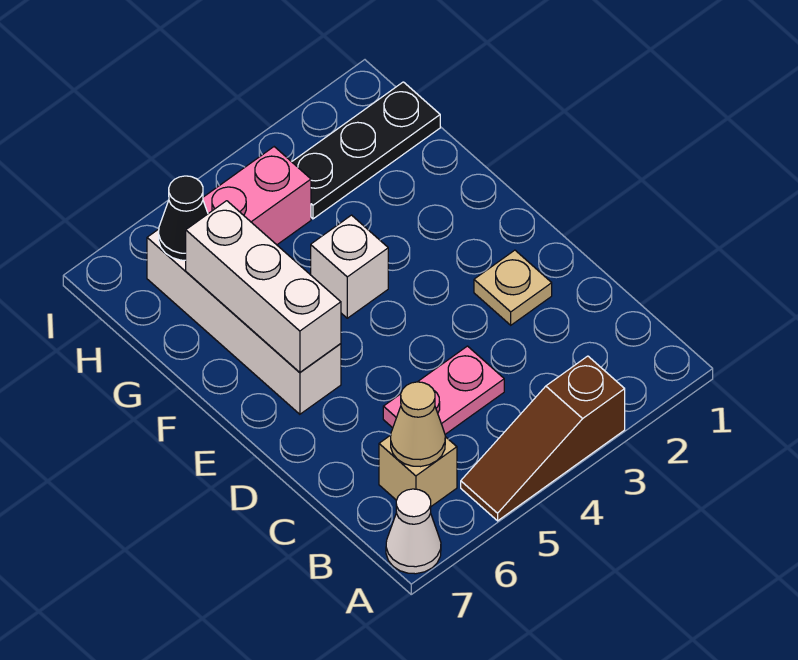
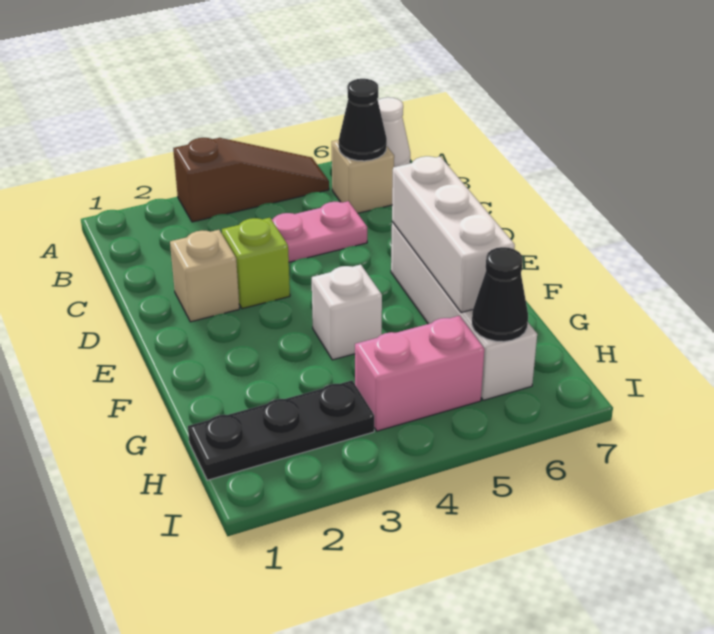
tan 1x1 cone [391,382,445,467] -> black 1x1 cone [339,79,387,161]
tan 1x1 plate [474,250,552,325] -> tan 1x1 brick [170,230,239,322]
none -> lime 1x1 brick [222,218,290,309]

